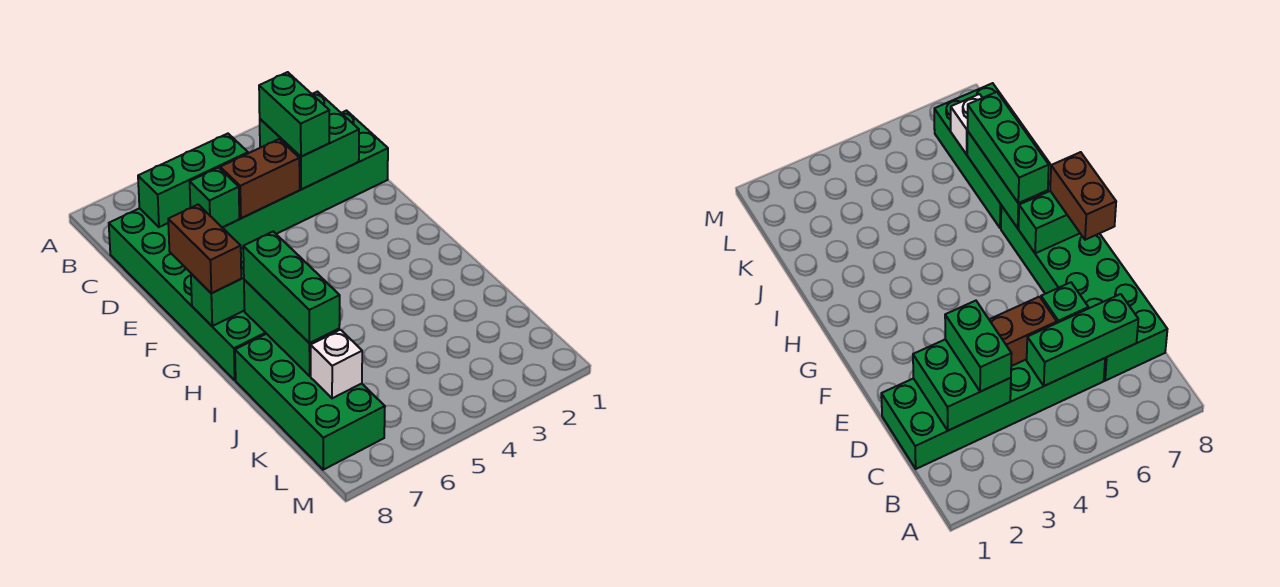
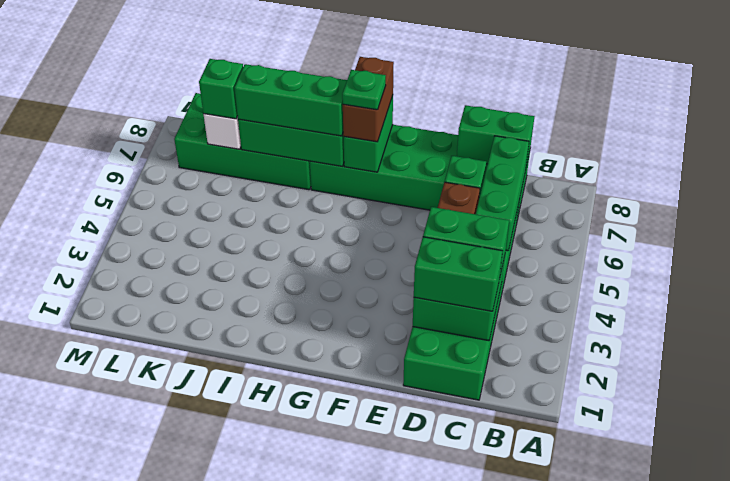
none -> green 1x2 brick [414,237,502,311]
none -> green 1x2 brick [457,105,535,166]
brown 1x2 brick [168,205,241,293] -> brown 1x2 brick turned to [343,57,394,142]
none -> green 1x1 plate [342,70,386,110]
none -> green 1x1 brick [199,59,243,119]

